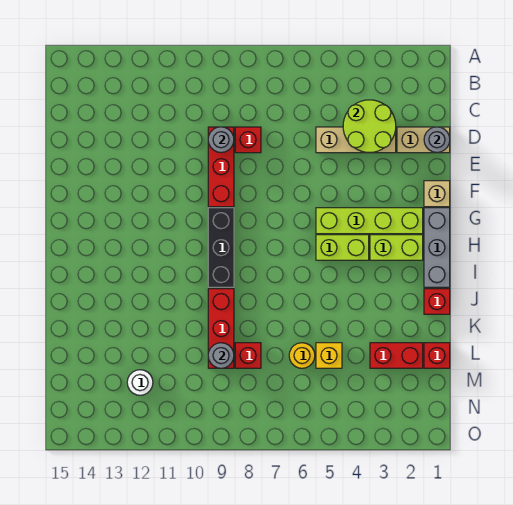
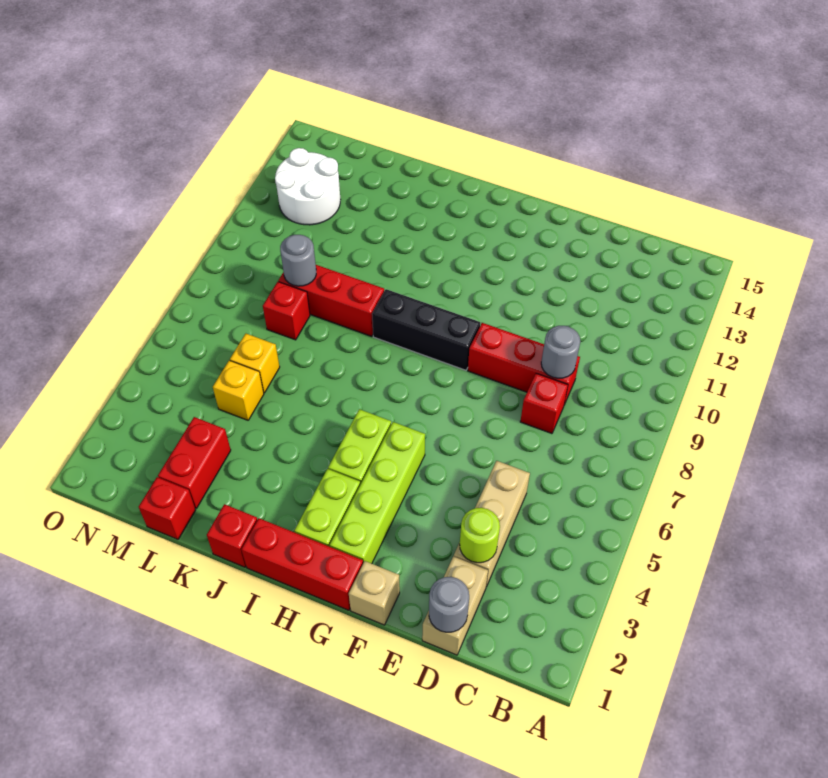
lime 2x2 round brick [343,100,396,153] -> lime 1x1 round brick [460,508,500,563]
grey 1x3 brick [424,208,450,287] -> red 1x3 brick [241,518,363,610]
yellow 1x1 round brick [289,343,315,368] -> yellow 1x1 brick [230,334,280,393]
white 1x1 round brick [127,370,153,395] -> white 2x2 round brick [275,148,341,225]

